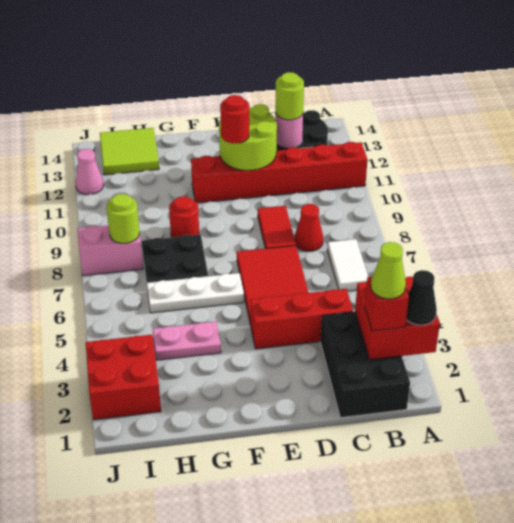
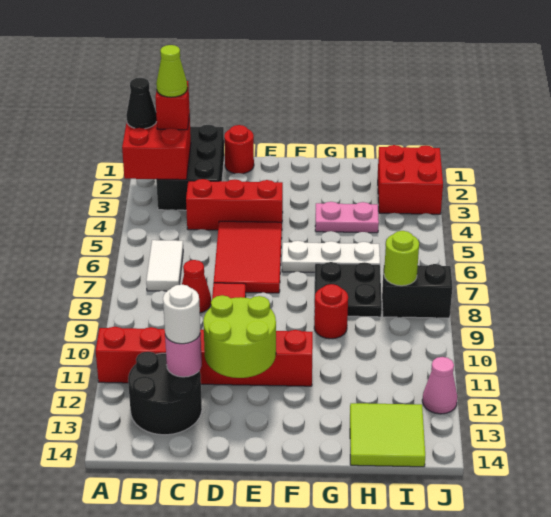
lime 1x1 round brick [275,72,304,120] -> white 1x1 round brick [163,284,200,344]
red 1x1 round brick [220,95,249,143] -> red 1x1 round brick moved to [224,125,254,174]
pink 1x2 brick [77,225,143,276] -> black 1x2 brick [382,264,452,318]

